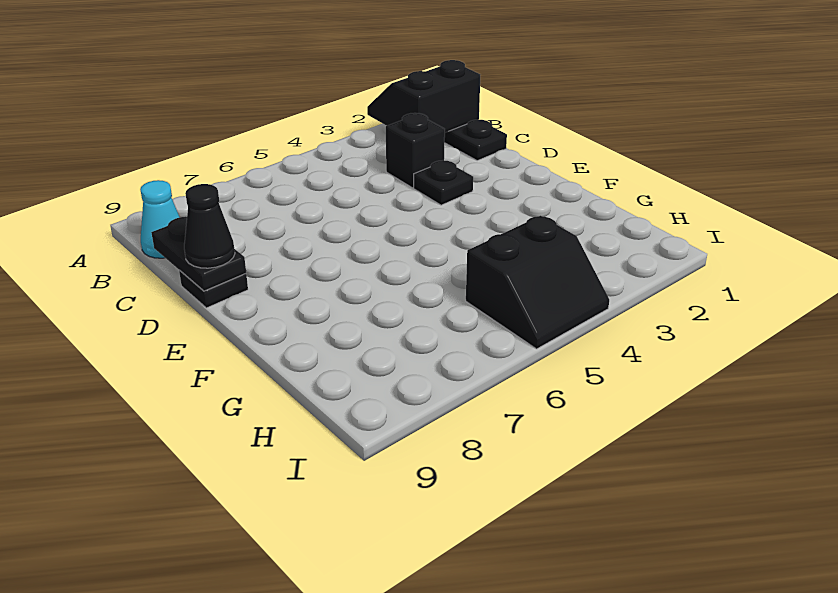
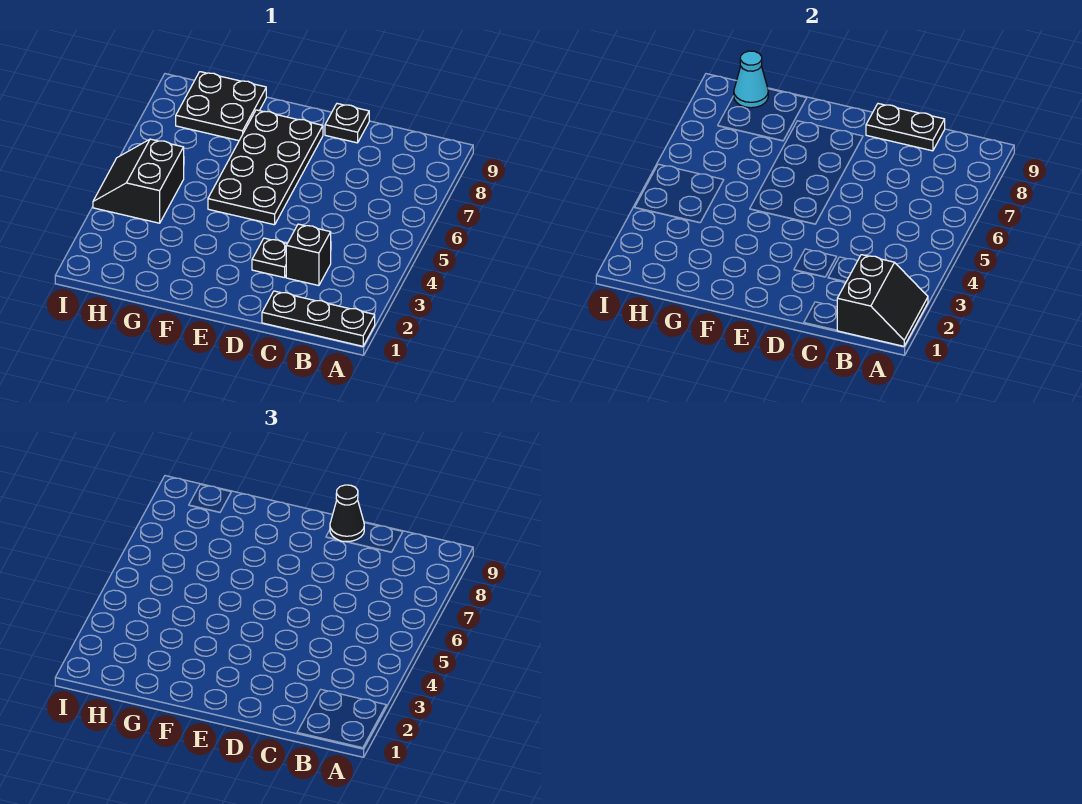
cyan 1x1 cone [140,180,179,258] -> cyan 1x1 cone moved to [734,51,768,108]
none -> black 2x4 plate [208,110,323,225]
none -> black 2x2 plate [176,72,266,141]

